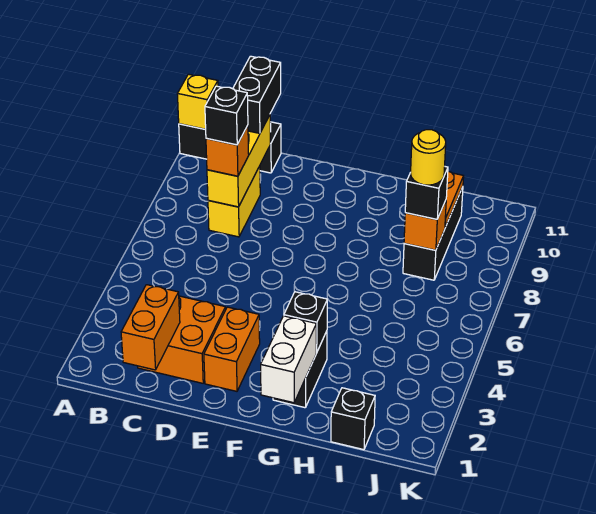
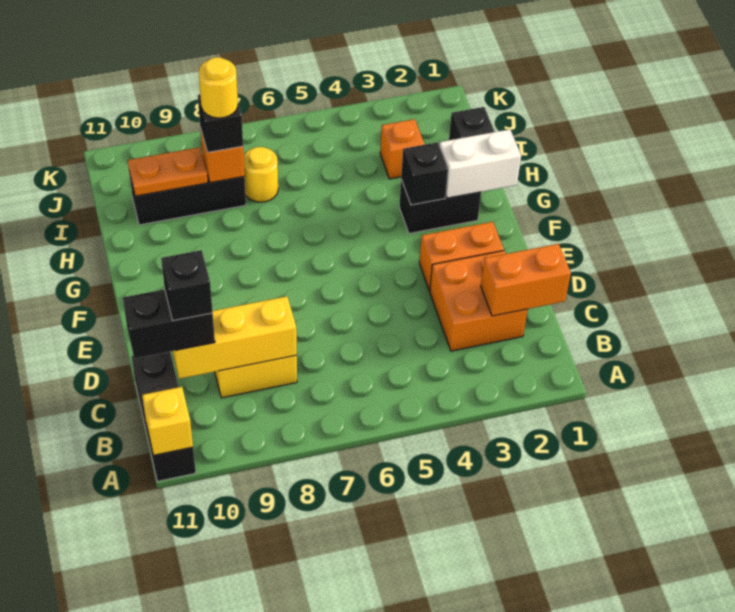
orange 1x1 brick [206,125,249,176] -> orange 1x1 brick moved to [380,119,424,179]
black 1x1 brick [205,86,248,145] -> black 1x1 brick moved to [161,250,213,321]
none -> yellow 1x1 round brick [244,147,278,202]

